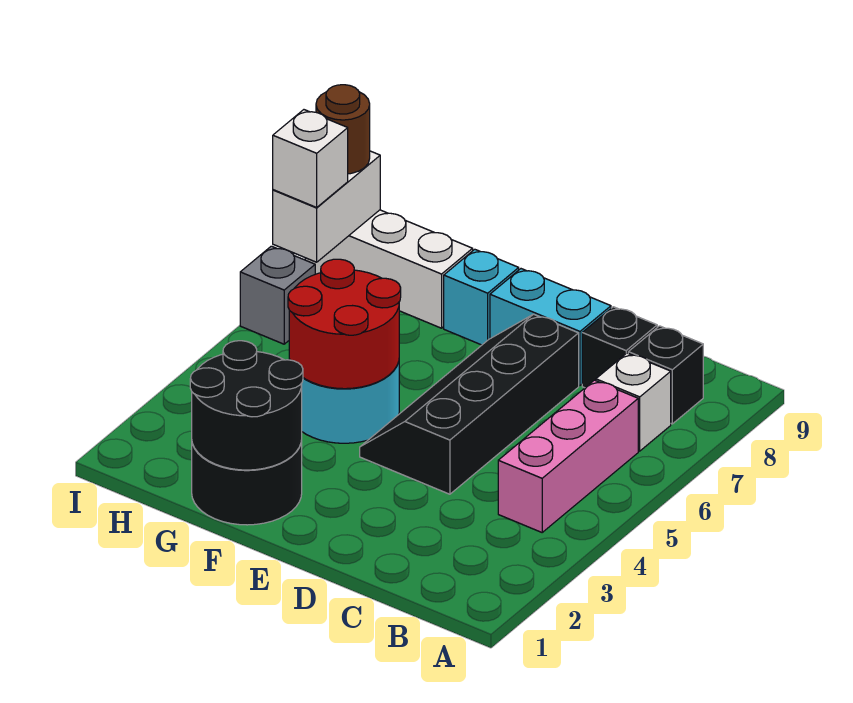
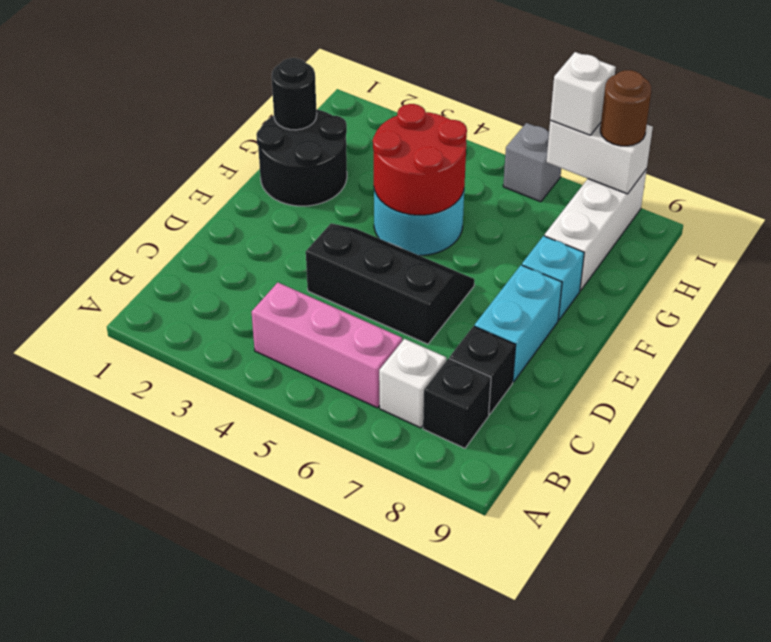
black 2x4 slope [360,314,579,494] -> black 2x3 slope [306,223,475,344]
black 2x2 round brick [190,341,303,470] -> black 1x1 round brick [272,58,317,130]

